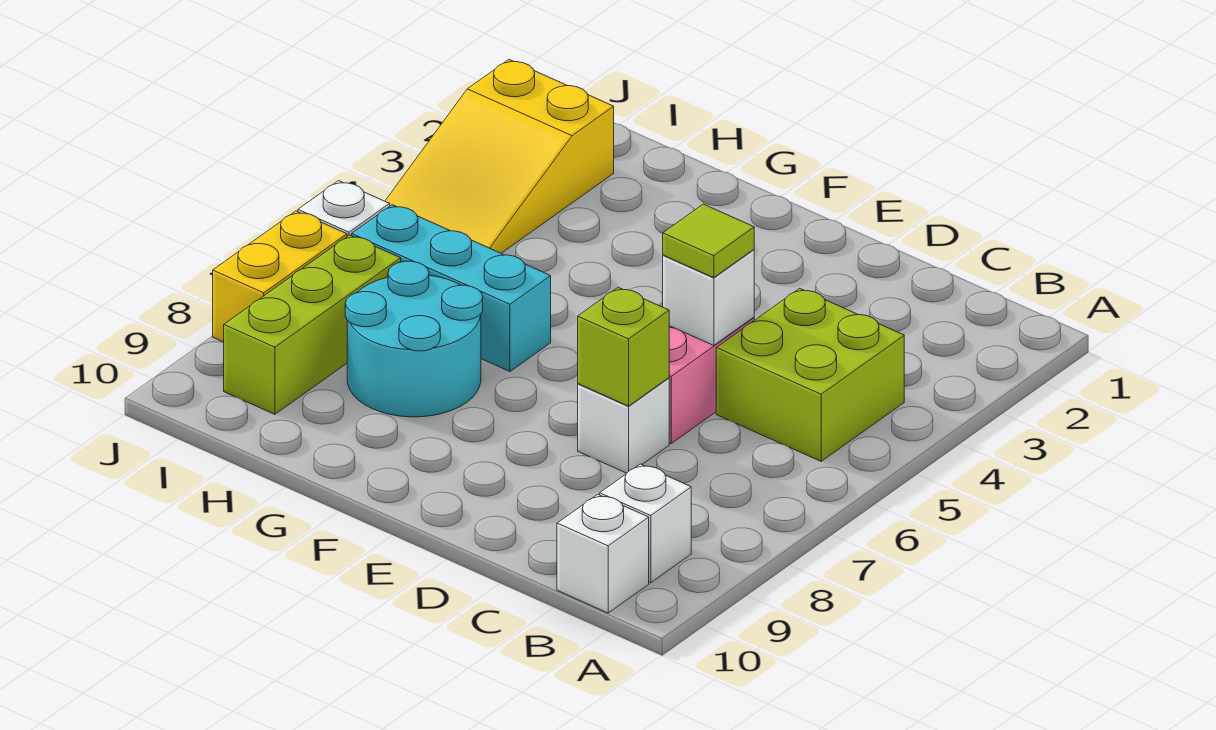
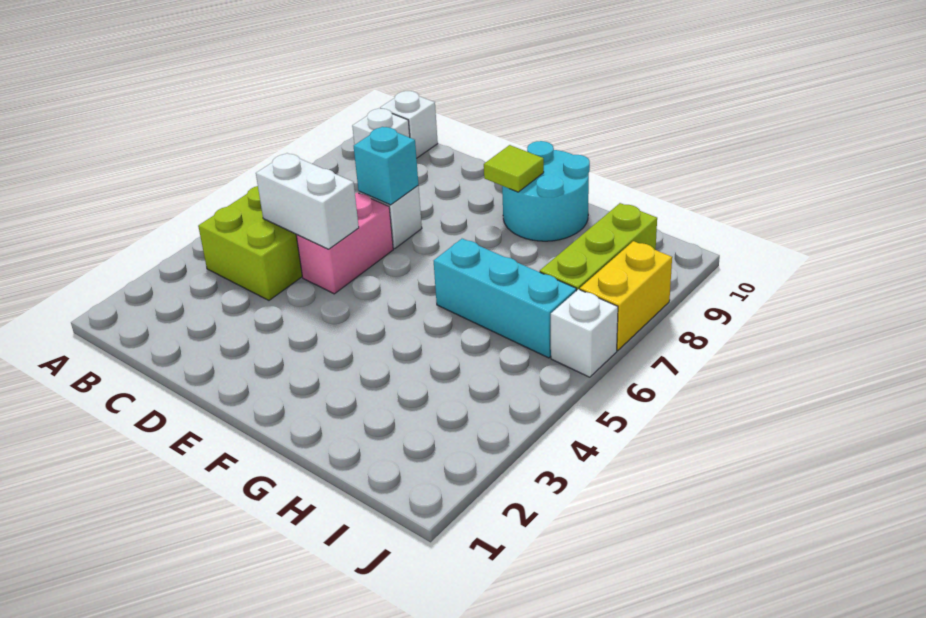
white 1x1 brick [663,250,754,345] -> white 1x2 brick [256,153,359,249]
lime 1x1 tile [663,204,754,278] -> lime 1x1 tile moved to [484,145,544,192]
lime 1x1 brick [578,287,669,406] -> cyan 1x1 brick [354,127,418,205]
cyan 2x2 round brick [345,261,483,417] -> cyan 2x2 round brick moved to [502,141,590,241]
yellow 2x3 slope [385,60,614,253] -> none

